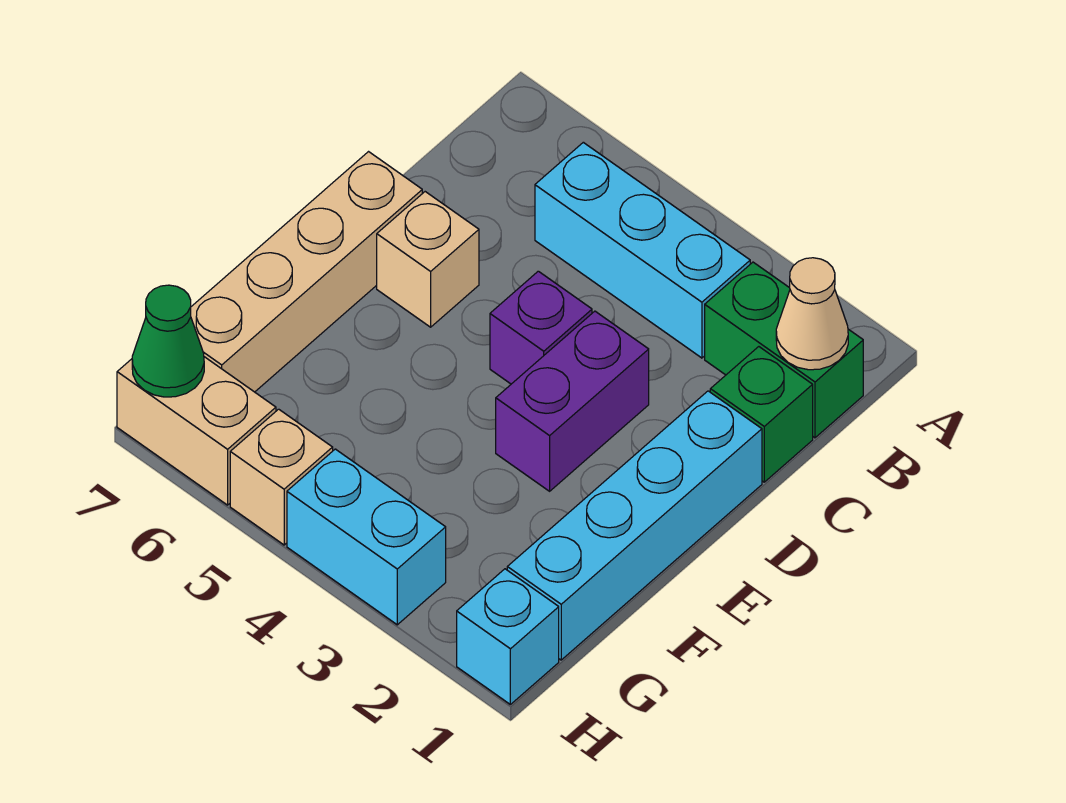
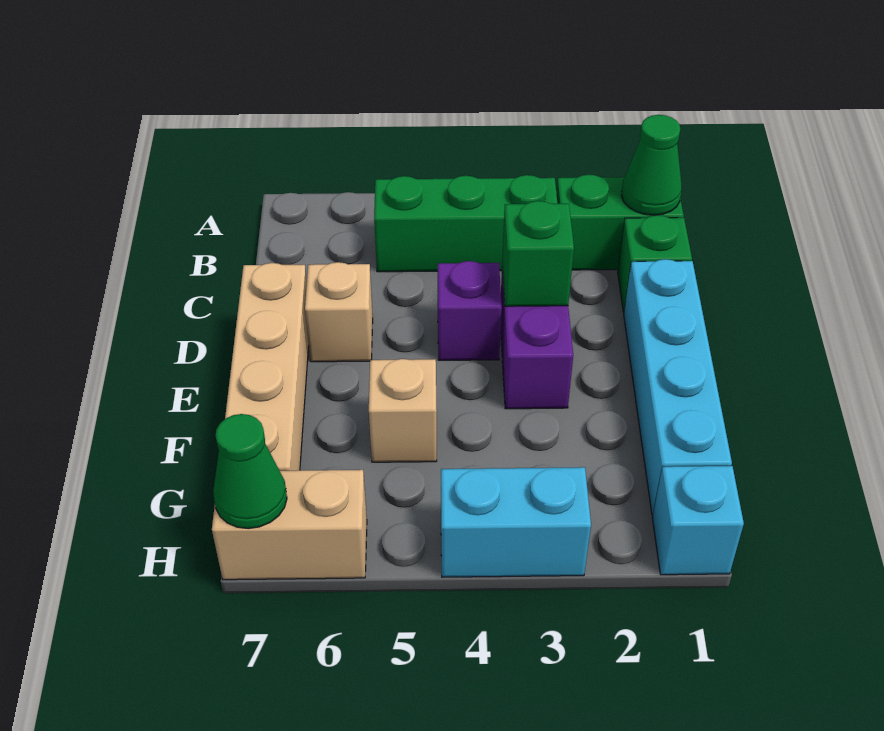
tan 1x1 cone [776,258,848,370] -> green 1x1 cone [621,115,682,215]
cyan 1x3 brick [535,142,750,358] -> green 1x3 brick [374,175,558,272]
none -> green 1x1 brick [502,201,574,306]
tan 1x1 brick [230,409,333,545] -> tan 1x1 brick moved to [369,359,437,462]

